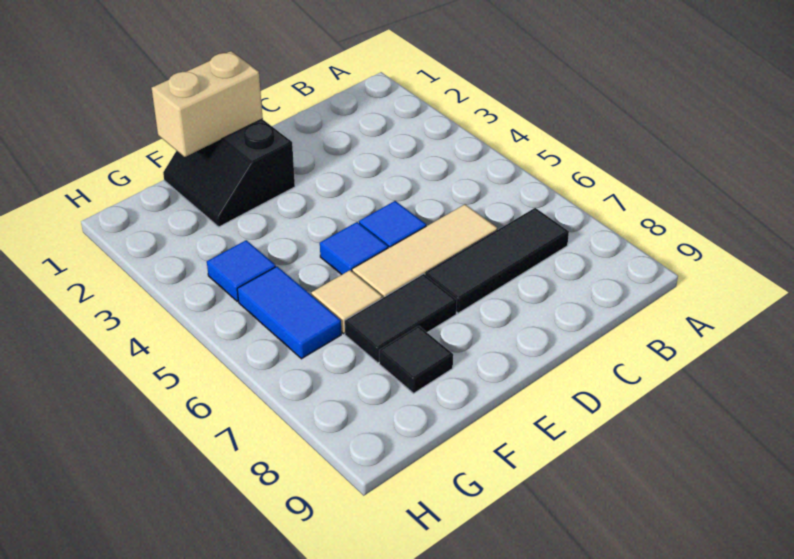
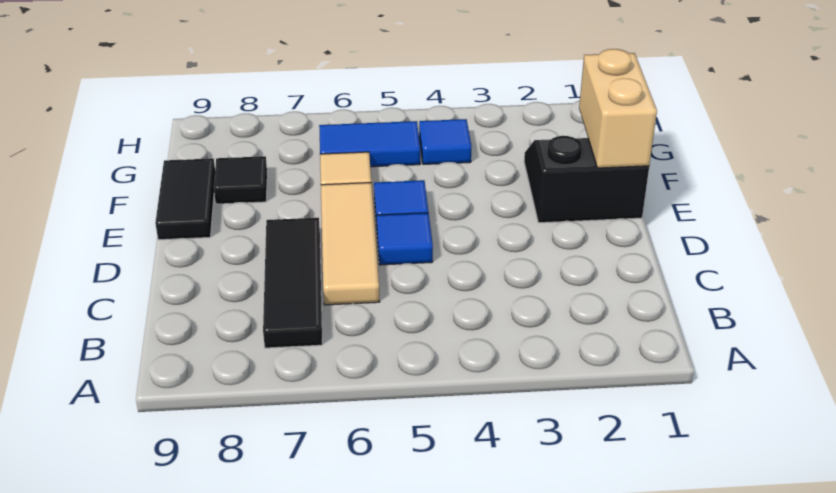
black 1x2 tile [345,274,457,363] -> black 1x2 tile moved to [155,158,215,240]

